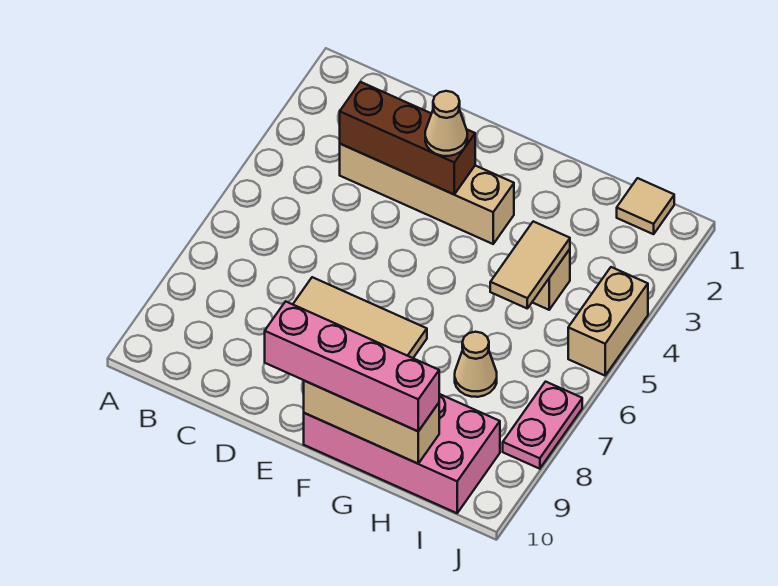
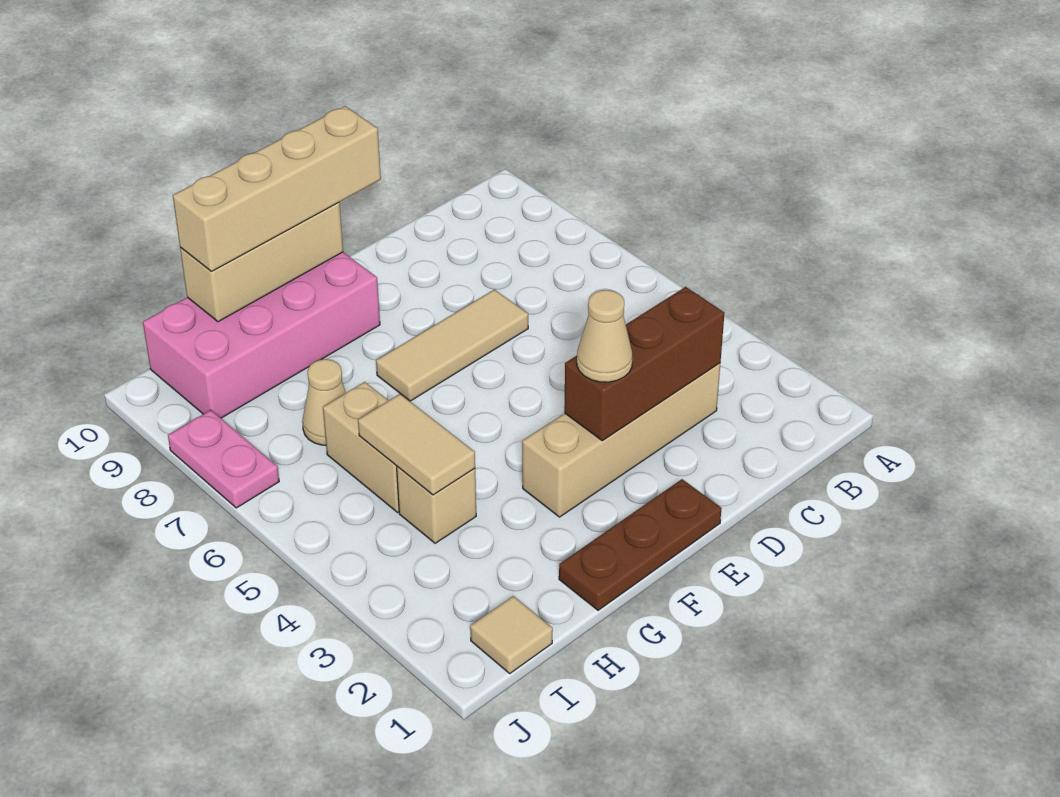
none -> brown 1x3 plate [559,479,722,610]
pink 1x4 brick [265,301,439,431] -> tan 1x4 brick [173,106,381,272]
tan 1x2 brick [568,267,648,376] -> tan 1x2 brick moved to [323,382,399,512]

